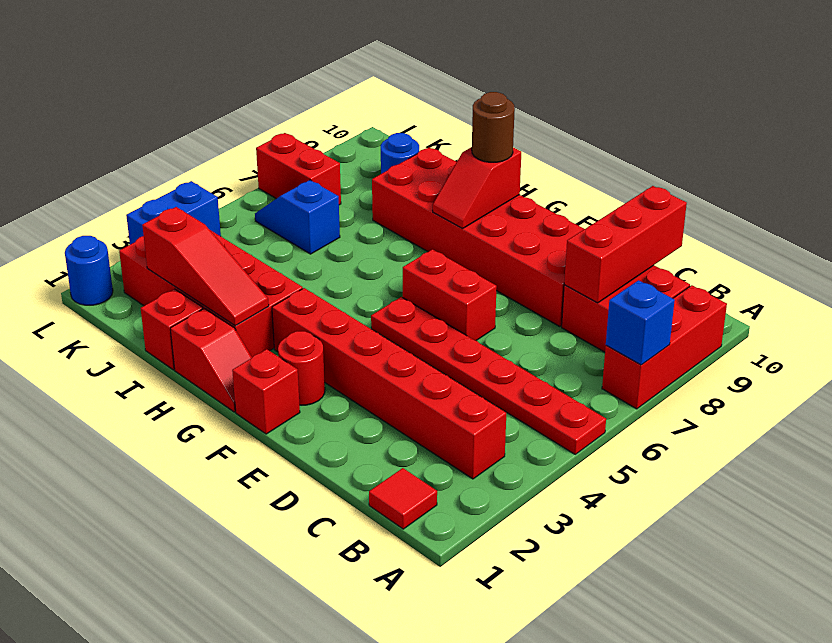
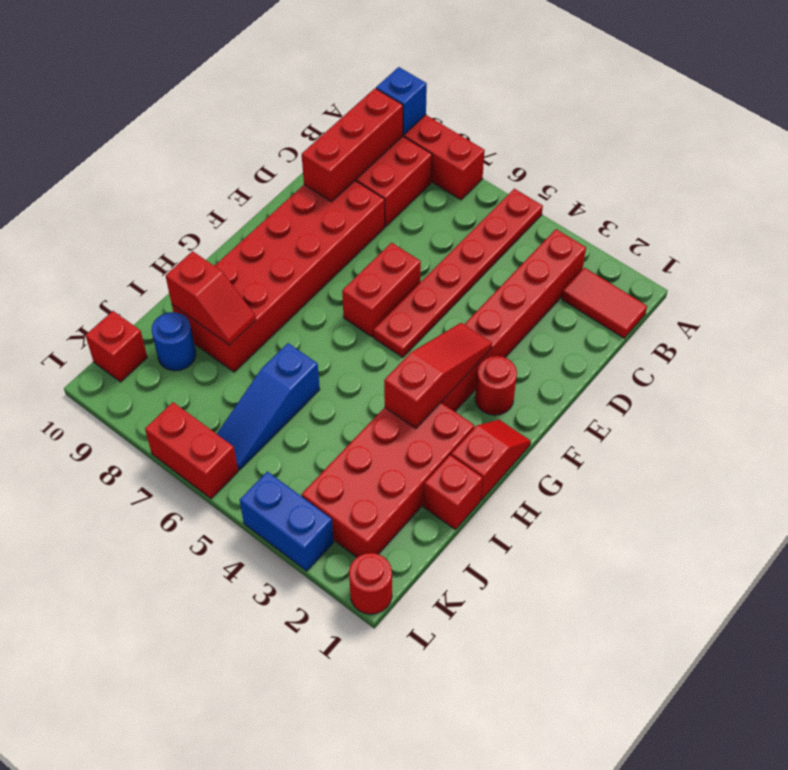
blue 1x1 brick [606,280,675,365] -> blue 1x1 brick moved to [376,67,427,135]
red 1x1 tile [369,468,437,529] -> red 1x2 tile [562,268,647,338]
red 1x3 brick [564,186,687,303] -> red 1x3 brick turned to [302,88,403,202]
red 1x1 brick [232,349,300,434] -> red 1x1 brick moved to [86,311,147,382]
red 1x2 slope [433,147,521,228] -> red 1x2 slope moved to [166,251,256,345]
brown 1x1 round brick [472,92,515,162] -> none
red 1x3 slope [142,207,269,326] -> red 1x3 slope moved to [384,323,492,428]
blue 1x2 slope [255,180,340,254] -> blue 1x3 slope [217,343,320,470]
red 1x2 brick [256,133,341,205] -> red 1x2 brick turned to [145,402,238,499]
blue 1x1 round brick [65,236,113,305] -> red 1x1 round brick [349,553,392,614]

